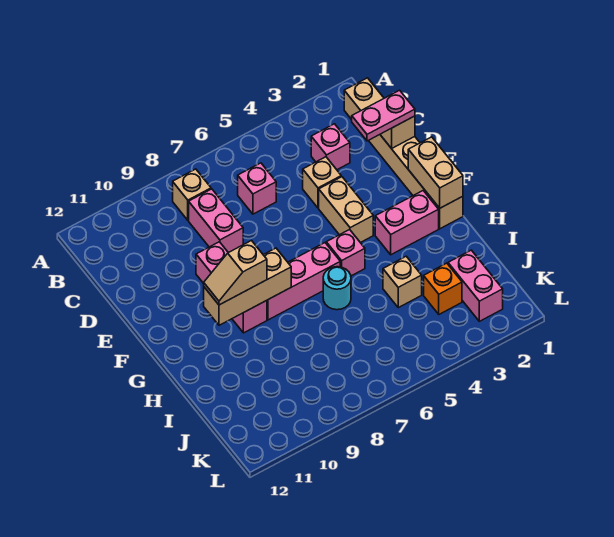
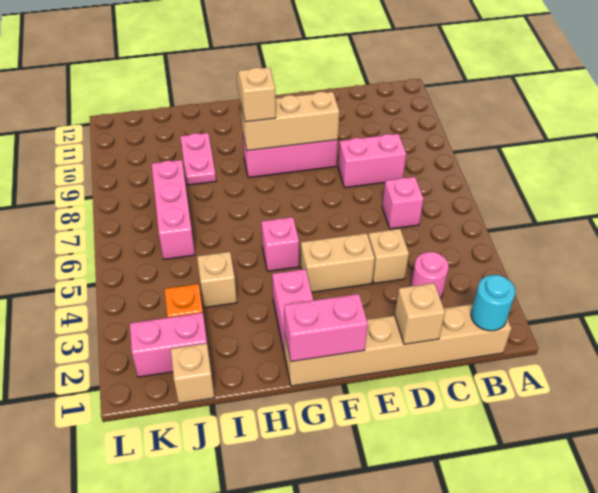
tan 1x1 brick [173,169,211,220] -> tan 1x1 brick moved to [171,343,215,403]
pink 1x1 brick [311,124,350,170] -> pink 1x1 round brick [411,252,449,299]
pink 1x2 plate [352,90,415,141] -> pink 1x2 plate moved to [180,133,216,185]
tan 1x2 brick [408,137,463,208] -> pink 1x2 brick [284,294,368,362]
pink 1x3 brick [267,243,340,320] -> pink 1x3 brick moved to [152,160,195,259]
tan 1x3 brick [204,248,291,325] -> tan 1x3 brick turned to [241,92,339,151]
cyan 1x1 round brick [323,267,351,310] -> cyan 1x1 round brick moved to [471,275,515,331]

